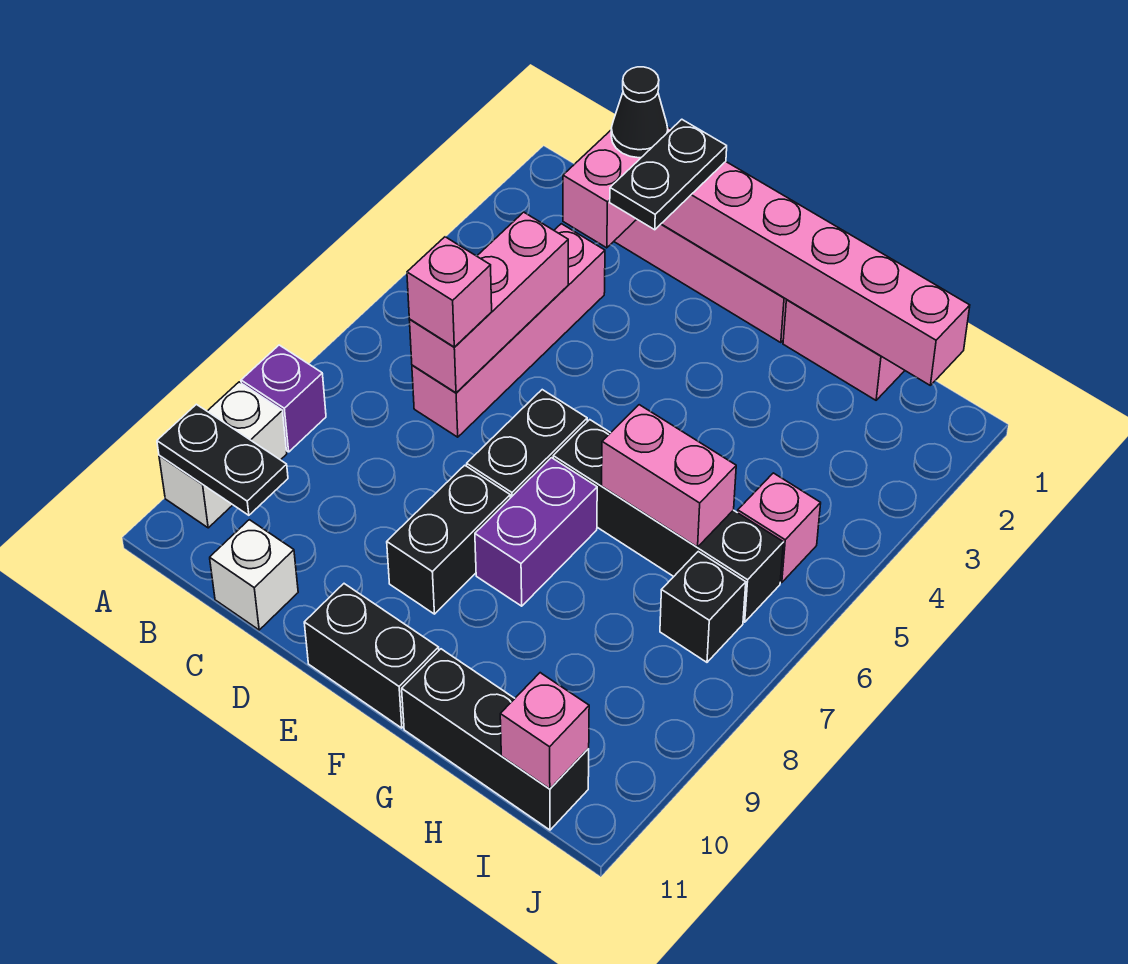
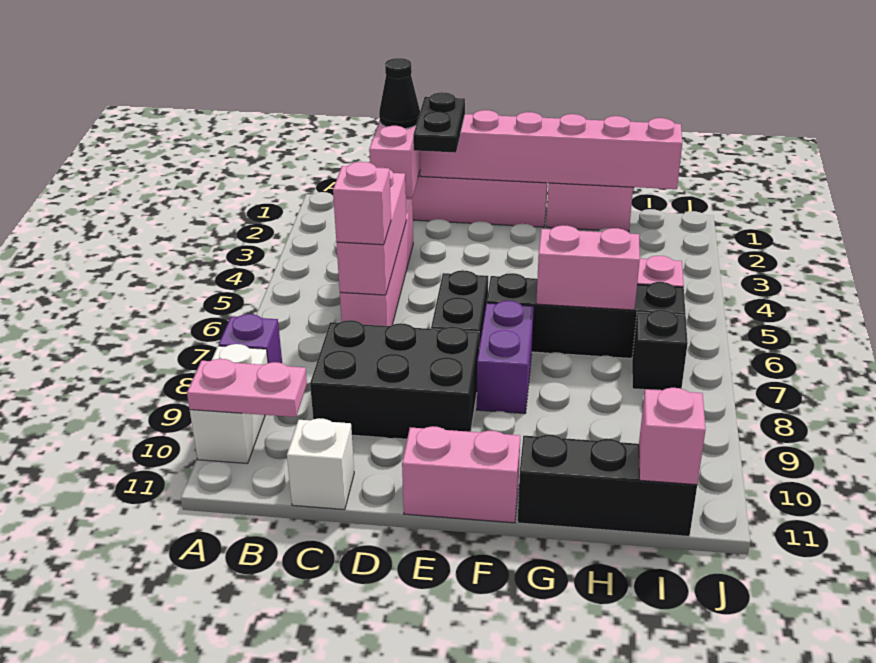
black 1x2 plate [157,404,288,515] -> pink 1x2 plate [187,359,307,417]
black 1x2 brick [387,465,510,614] -> black 2x3 brick [310,320,479,439]
black 1x2 brick [304,584,439,728] -> pink 1x2 brick [402,426,520,523]

